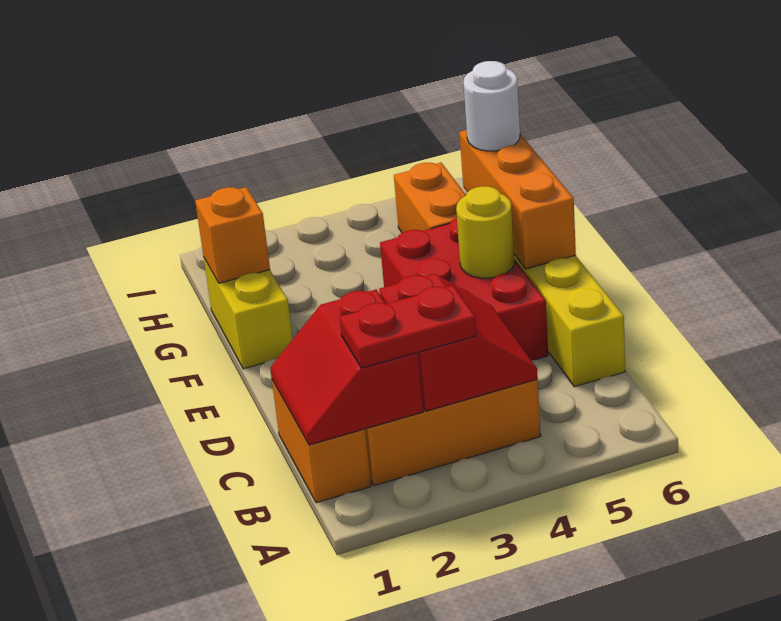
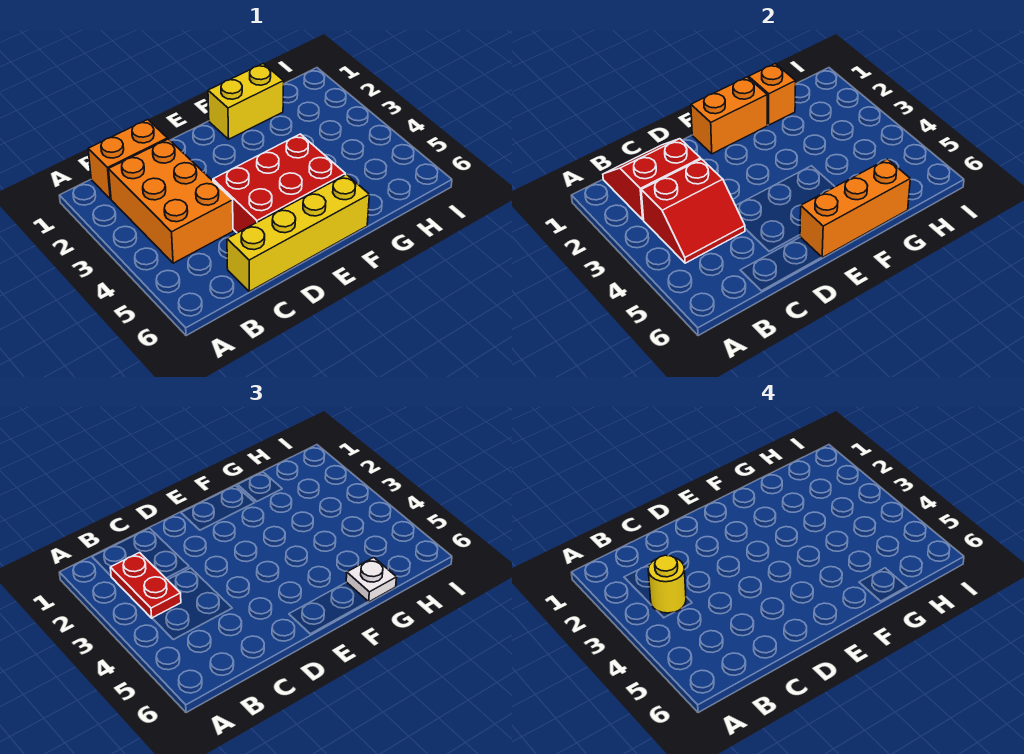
yellow 1x1 round brick [456,186,515,278] -> yellow 1x1 round brick moved to [648,555,686,613]
orange 1x2 brick [394,163,466,233] -> orange 1x2 brick moved to [691,77,767,154]
white 1x1 round brick [463,61,520,151] -> white 1x1 plate [346,557,397,602]

